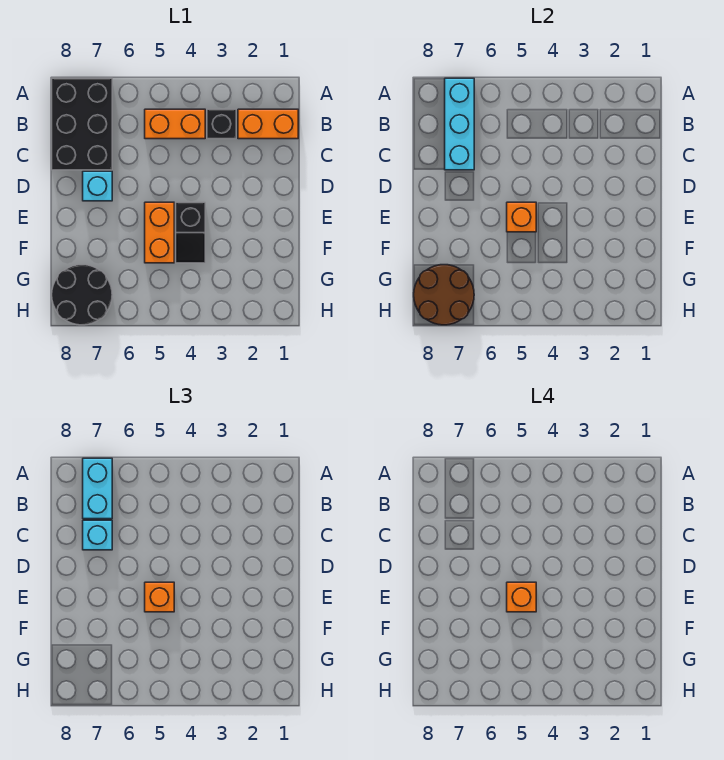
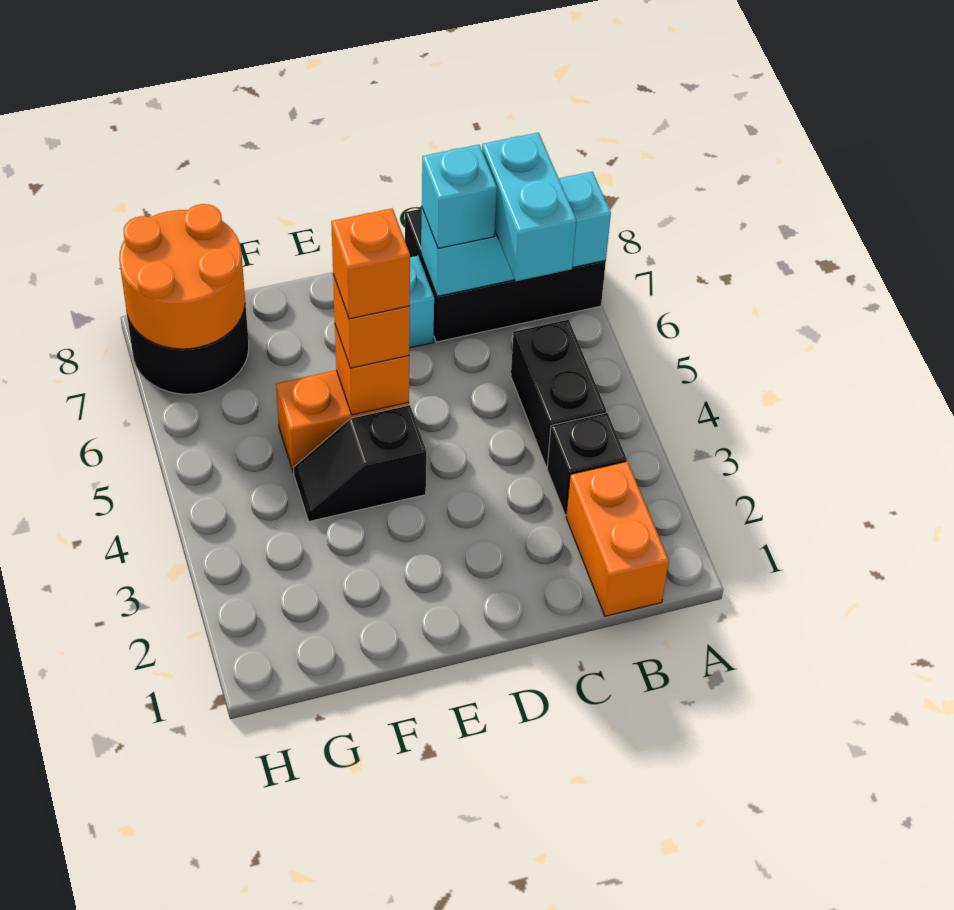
cyan 1x2 brick [83,458,112,519] -> cyan 1x2 brick turned to [482,133,576,281]
orange 1x2 brick [145,109,205,139] -> black 1x2 brick [511,320,606,467]
brown 2x2 round brick [414,265,474,325] -> orange 2x2 round brick [119,204,245,349]

